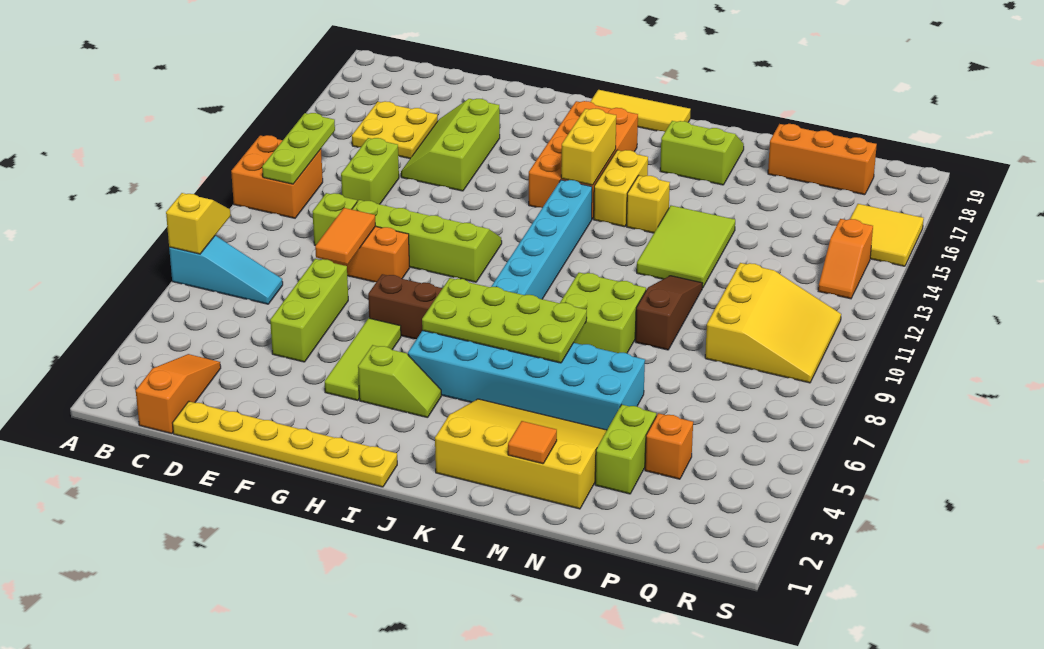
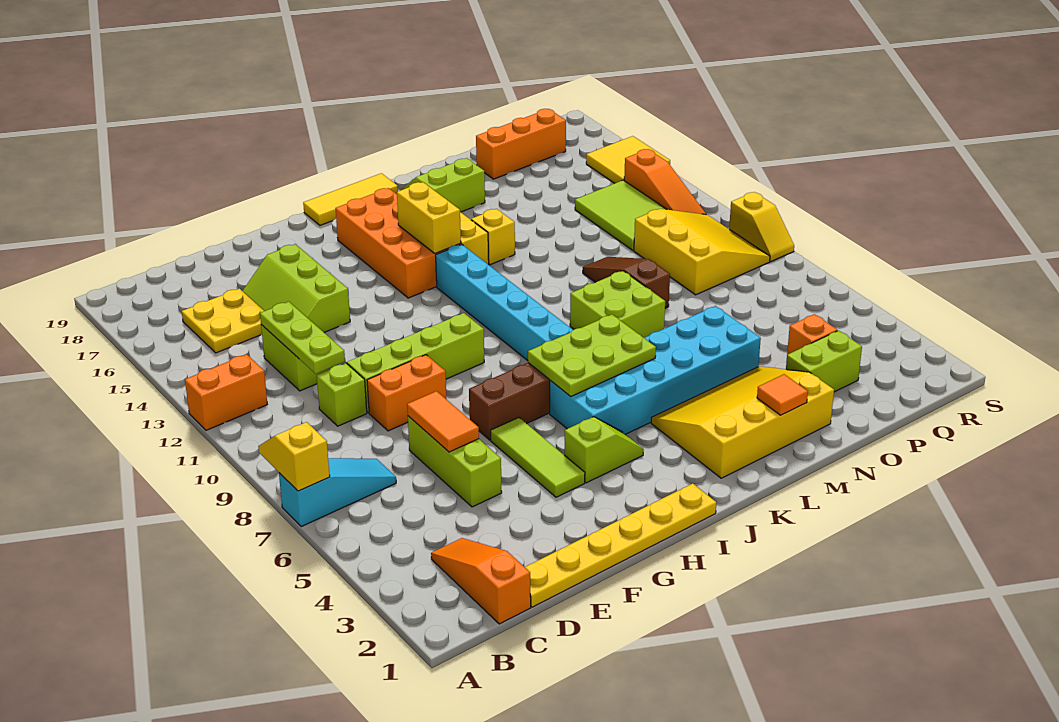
orange 2x2 brick [231,135,323,218] -> orange 1x2 brick [185,354,267,430]
lime 1x3 plate [262,113,335,184] -> lime 1x3 plate moved to [260,302,345,374]
orange 1x2 tile [315,208,376,265] -> orange 1x2 tile moved to [407,391,479,452]
lime 2x4 plate [422,278,587,363] -> lime 2x3 plate [528,315,656,397]
lime 2x3 tile [637,206,735,288] -> lime 2x3 tile moved to [575,180,665,250]
lime 1x2 brick [595,405,656,494] -> lime 1x2 brick turned to [786,331,862,392]
orange 1x2 slope [818,219,873,299] -> orange 1x3 slope [624,149,706,214]
none -> yellow 1x2 slope [729,192,794,261]

